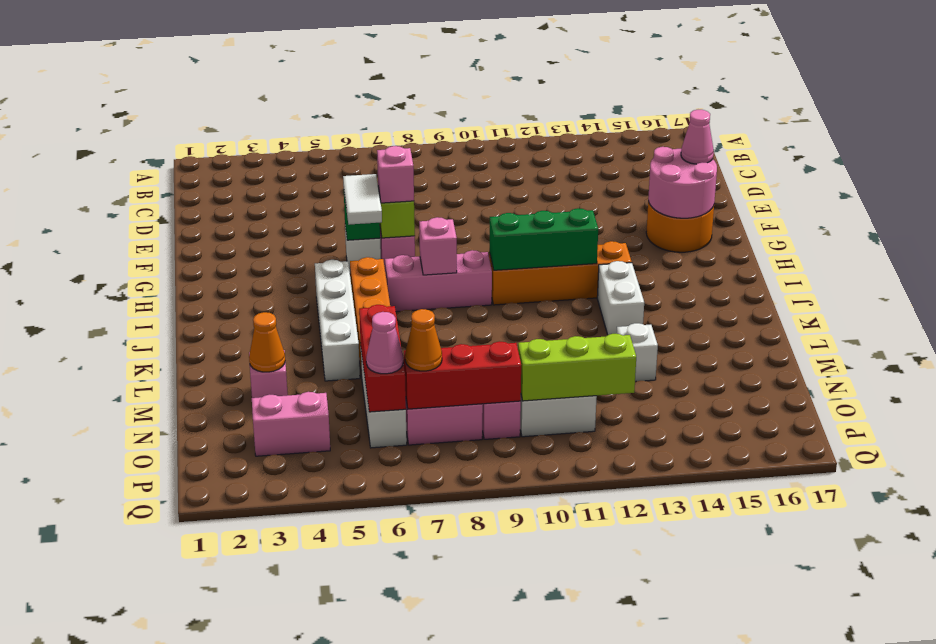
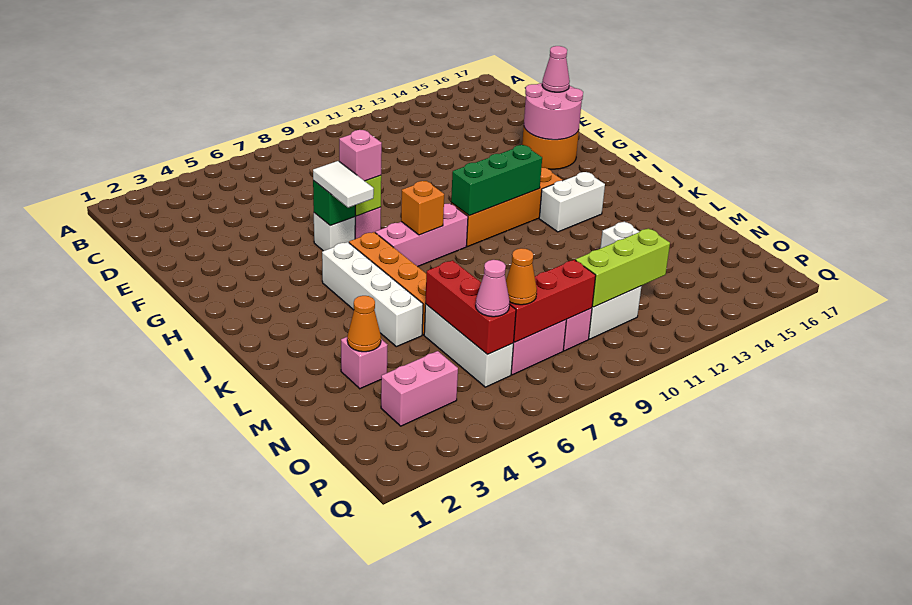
pink 1x1 brick [419,217,457,275] -> orange 1x1 brick [401,181,444,235]
white 1x2 brick [597,261,644,335] -> white 1x2 brick turned to [539,172,605,232]

